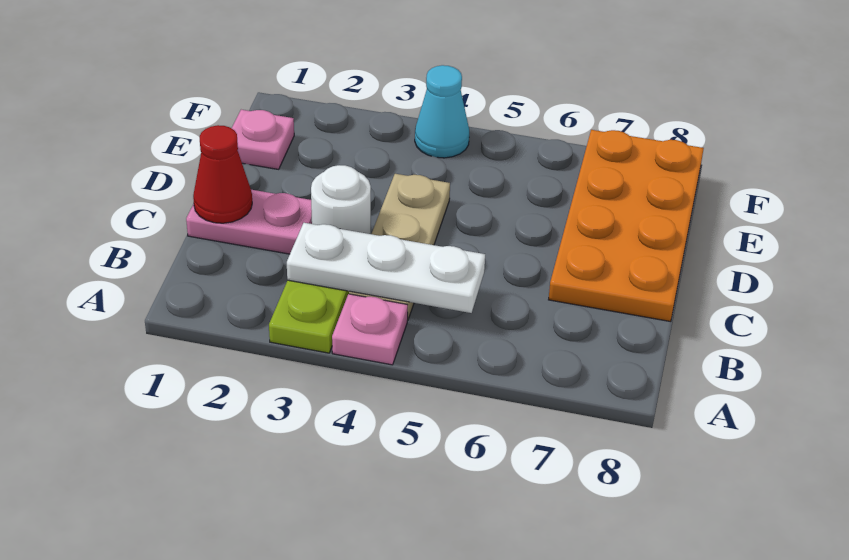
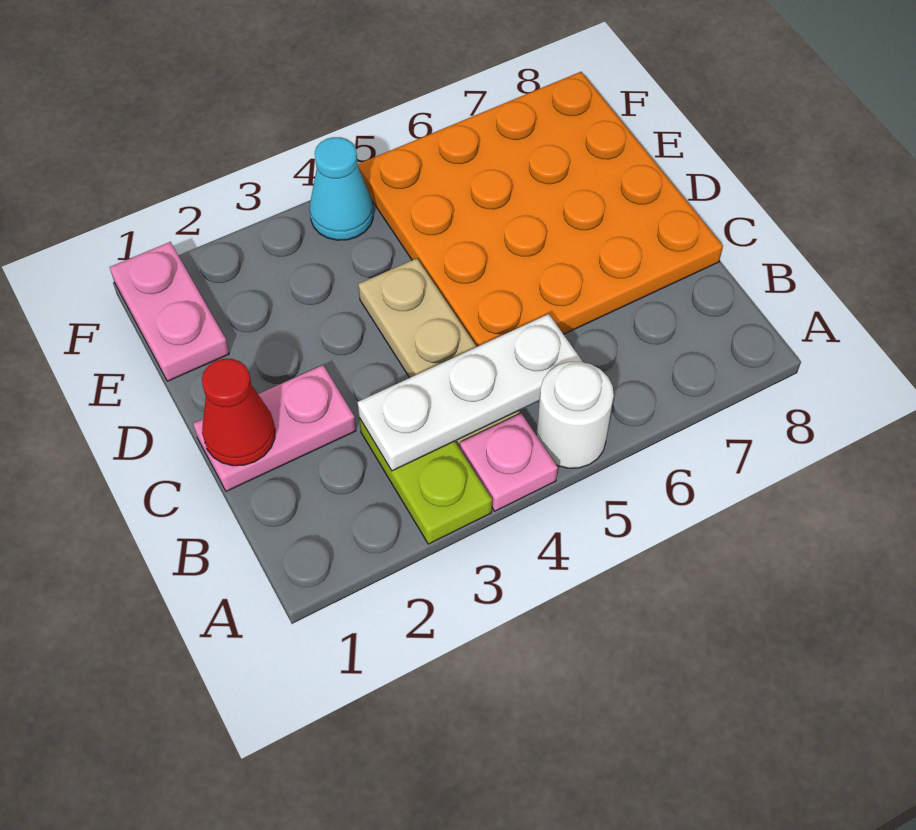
white 1x1 round brick [311,165,371,234] -> white 1x1 round brick moved to [536,362,614,468]
orange 2x4 plate [549,130,704,321] -> orange 4x4 plate [357,72,723,347]
pink 1x1 plate [232,110,294,169] -> pink 1x2 plate [110,242,229,381]

